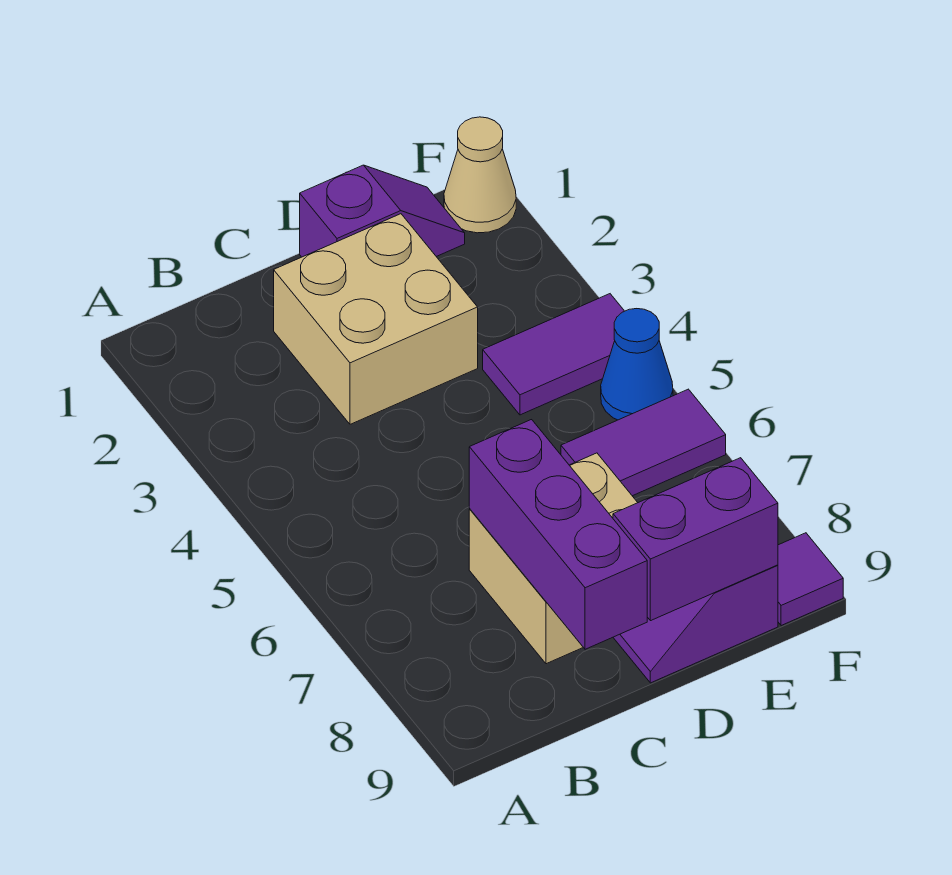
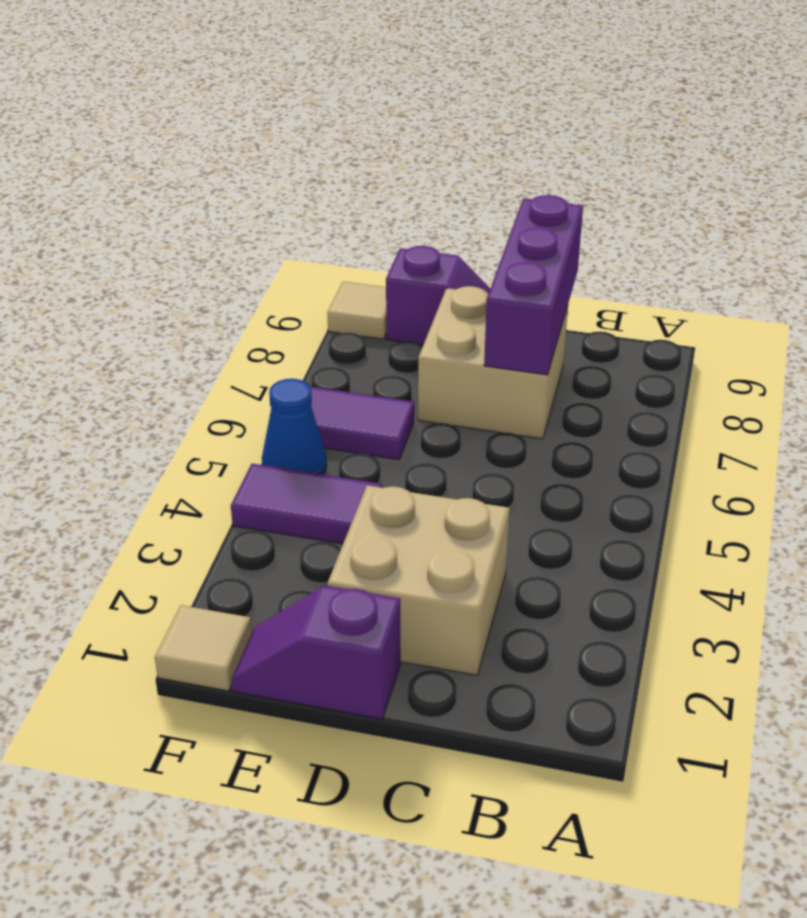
purple 1x2 brick [613,458,778,621] -> none
tan 1x1 cone [444,117,516,233] -> tan 1x1 tile [155,605,252,691]
purple 1x1 tile [778,533,843,626] -> tan 1x1 tile [327,282,386,339]

